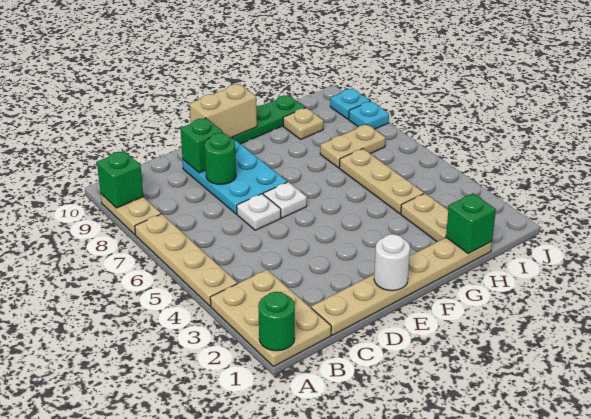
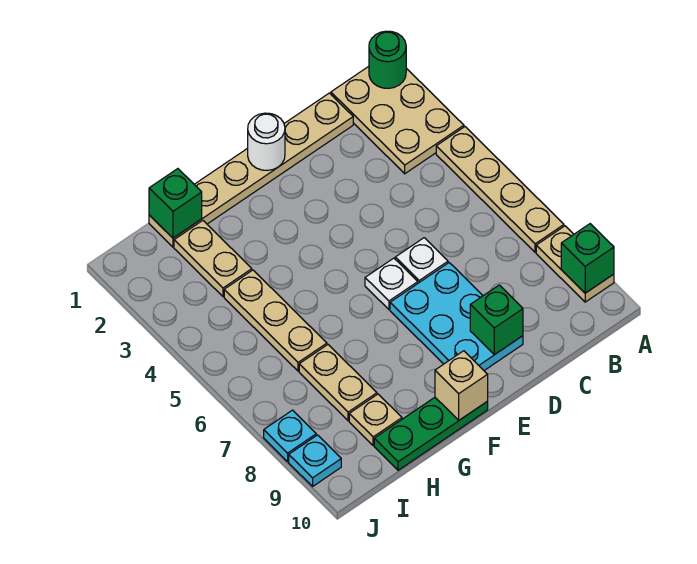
green 1x1 round brick [204,133,236,184] -> none
tan 1x2 brick [190,84,257,138] -> tan 1x1 brick [435,351,488,420]
tan 1x2 plate [320,124,386,168] -> tan 1x2 plate turned to [299,345,377,421]

